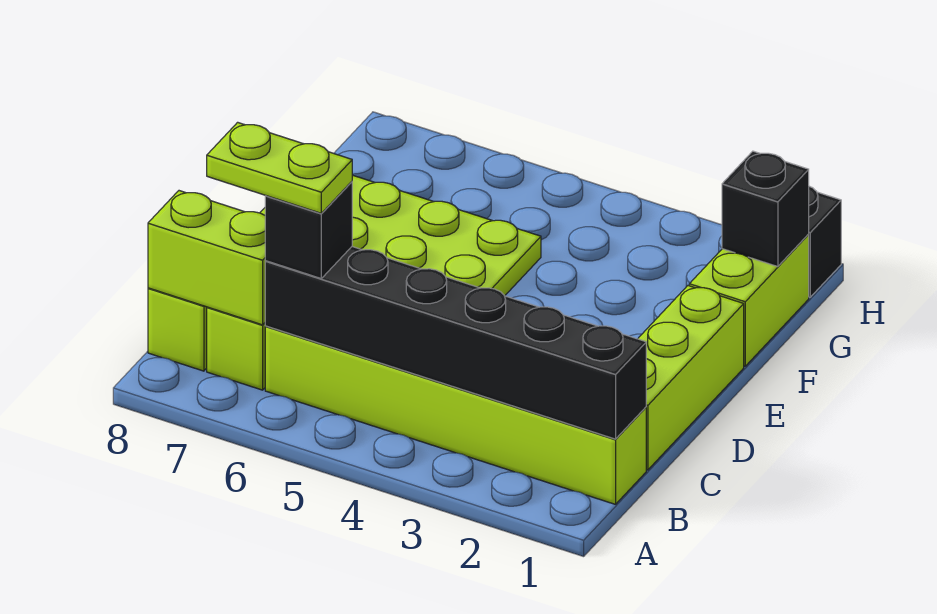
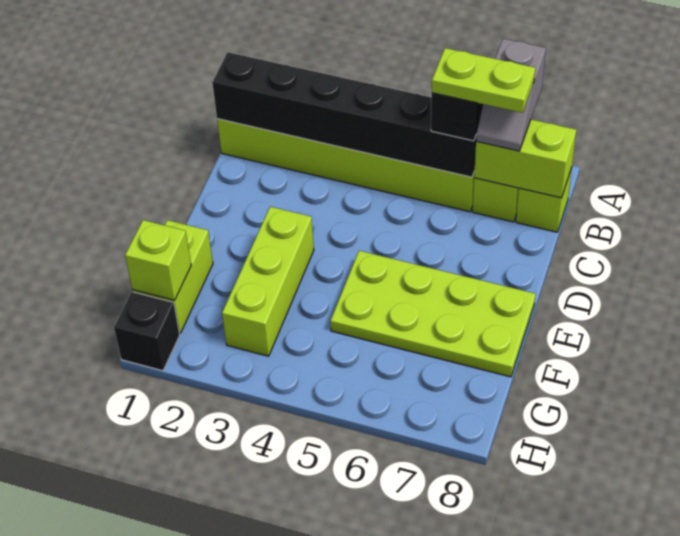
none -> grey 1x2 slope [476,39,546,151]
lime 1x3 brick [638,286,744,470] -> lime 1x3 brick moved to [222,207,314,356]
black 1x1 brick [722,151,809,267] -> lime 1x1 brick [125,220,191,300]

